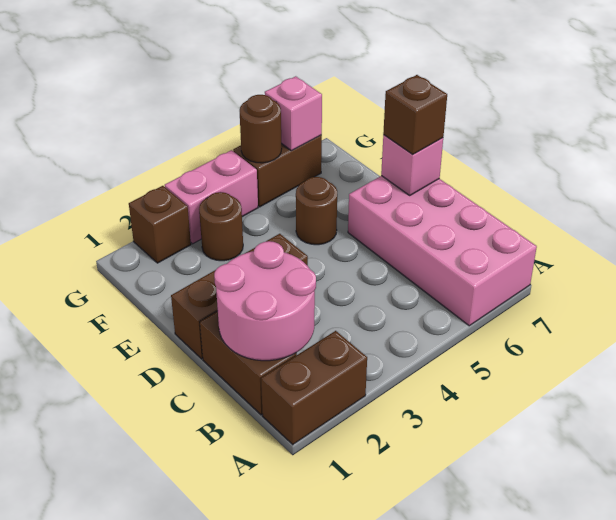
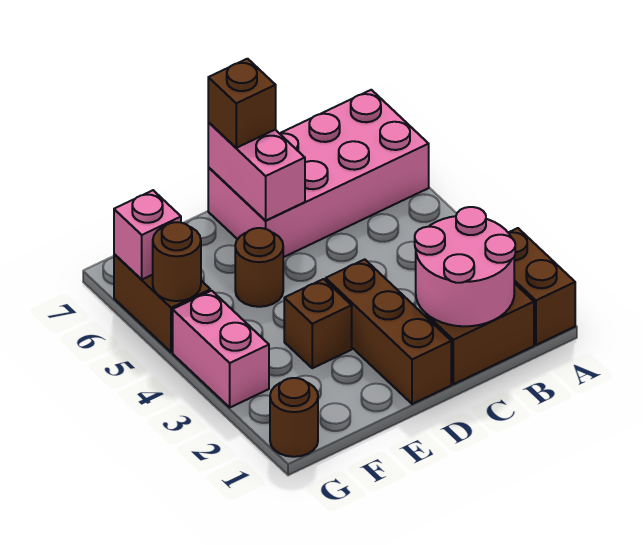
pink 1x1 brick [381,135,443,196] -> pink 1x2 brick [208,122,305,220]
brown 1x1 round brick [199,192,243,261] -> brown 1x1 round brick moved to [270,378,318,457]
brown 1x1 brick [129,186,191,263] -> brown 1x1 brick moved to [284,279,352,368]

